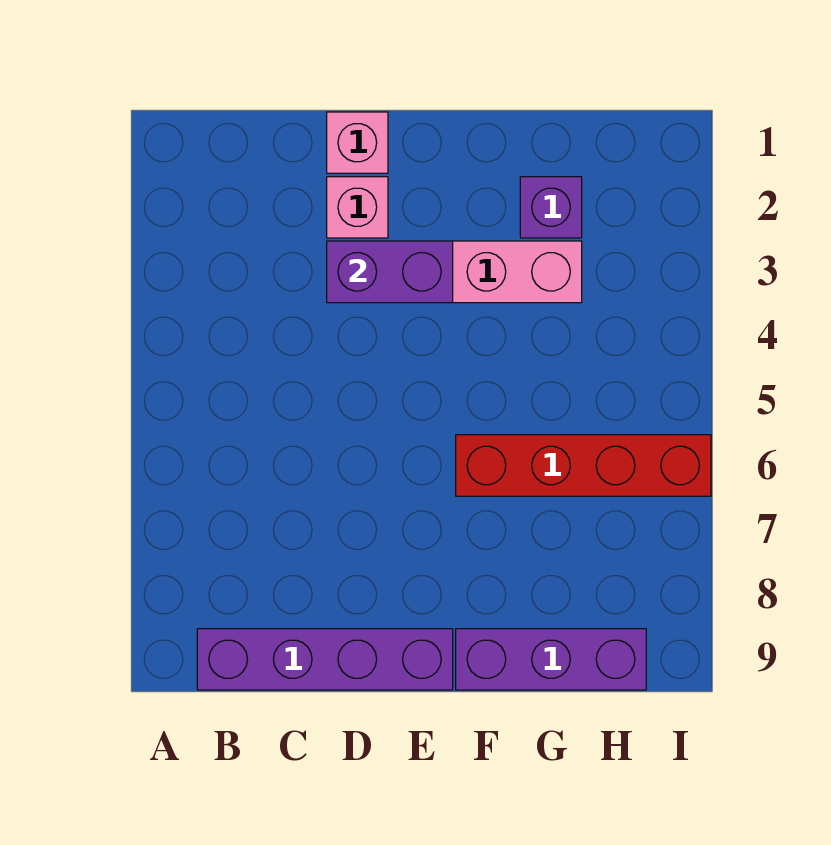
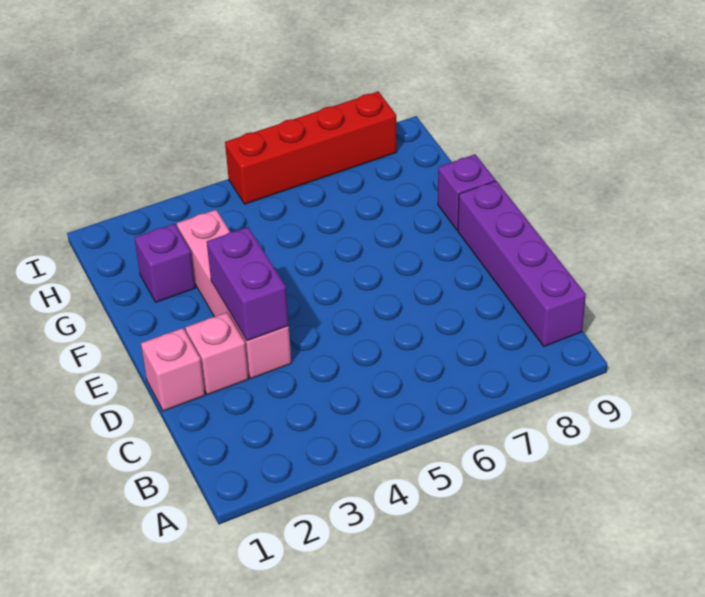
red 1x4 brick [456,435,711,496] -> red 1x4 brick turned to [225,92,397,204]
purple 1x3 brick [456,629,646,690] -> purple 1x1 brick [438,154,495,230]

